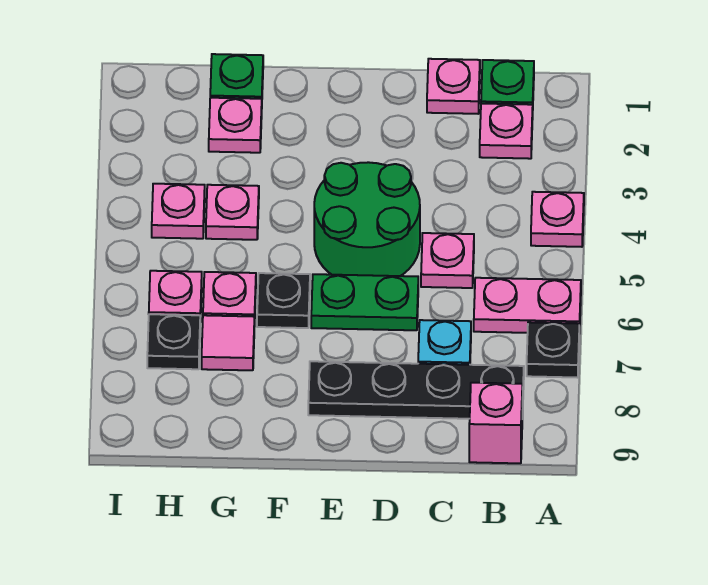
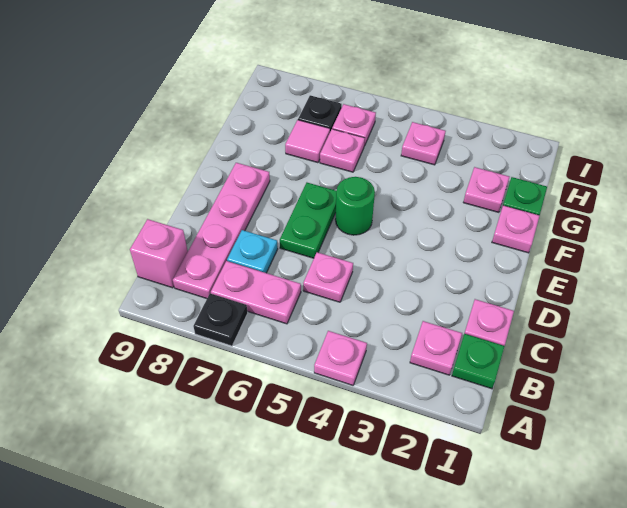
pink 1x2 plate [474,278,581,334] -> pink 1x2 plate turned to [211,261,301,324]
black 1x4 plate [308,361,524,419] -> pink 1x4 plate [173,163,270,299]
green 2x2 round brick [314,162,420,276] -> green 1x1 round brick [335,177,375,235]
black 1x1 plate [257,273,310,328] -> none
pink 1x1 plate [206,185,259,240] -> pink 1x1 plate moved to [492,205,540,253]

